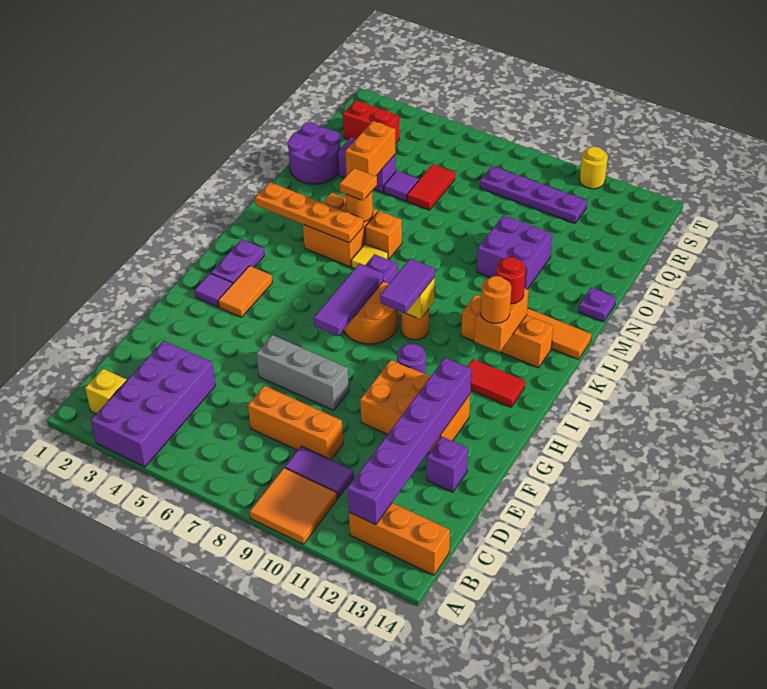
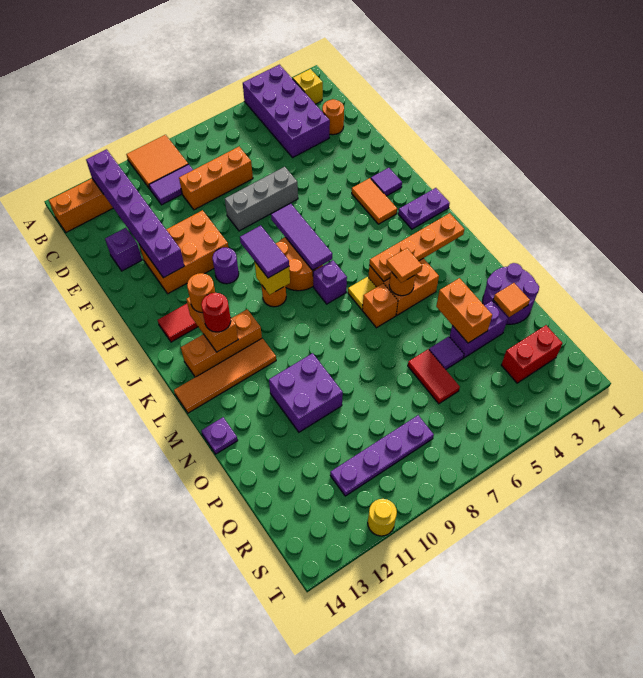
none -> orange 1x1 round brick [322,99,344,135]
purple 1x2 plate [211,239,264,284] -> purple 1x2 plate turned to [398,188,450,229]
none -> orange 1x1 tile [493,283,530,317]

